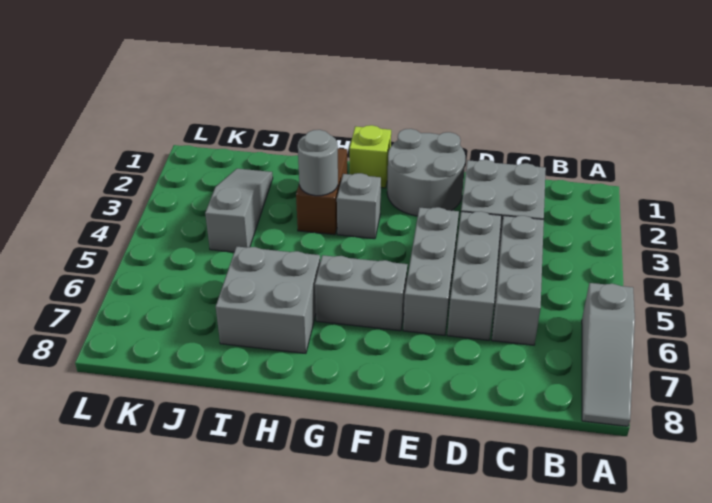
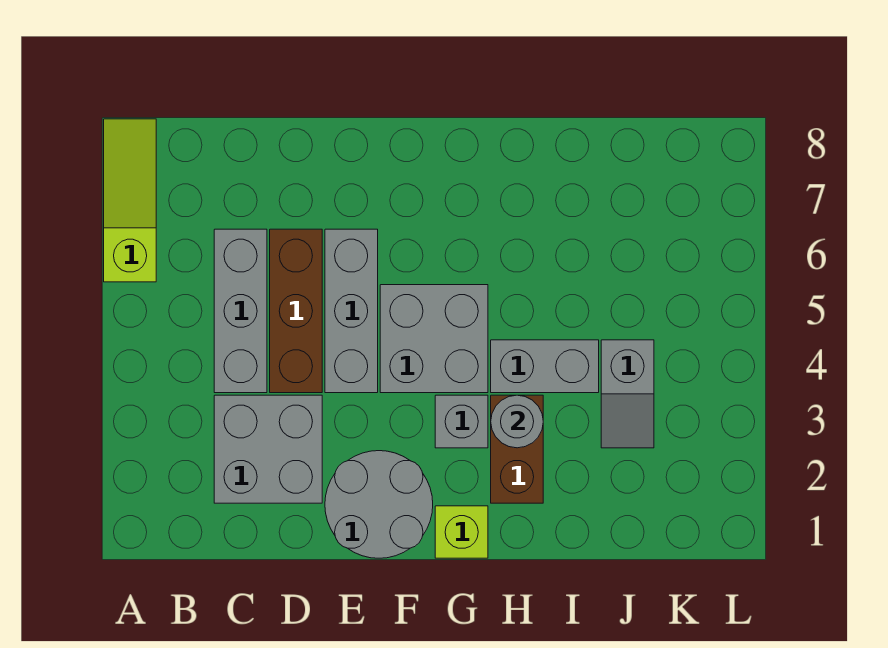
grey 1x3 slope [582,283,635,426] -> lime 1x3 slope [104,119,156,282]
grey 1x3 brick [447,211,501,340] -> brown 1x3 brick [270,229,322,393]
grey 1x2 brick [315,255,408,331] -> grey 1x2 brick moved to [491,340,599,393]
grey 2x2 brick [216,246,320,353] -> grey 2x2 brick moved to [380,285,488,393]
grey 1x3 slope [205,169,273,252] -> grey 1x2 slope [601,340,654,448]

